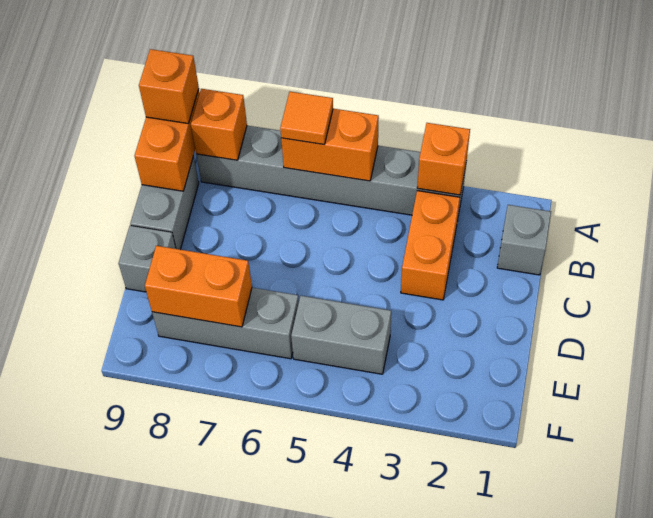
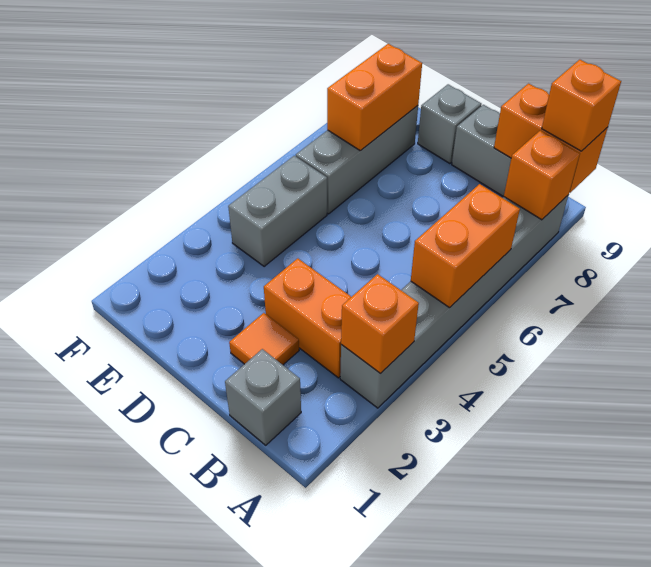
orange 1x1 tile [280,92,333,145] -> orange 1x1 tile moved to [229,313,299,365]

